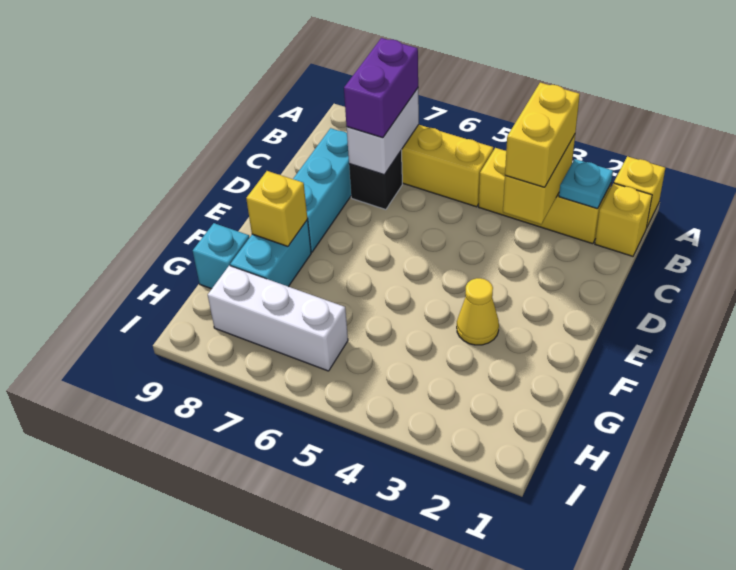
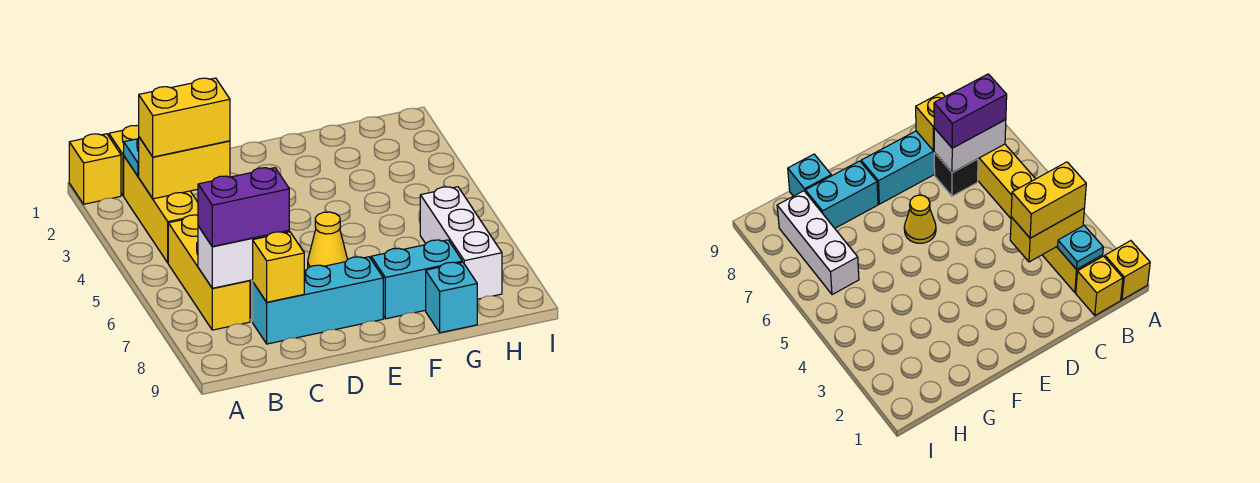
yellow 1x1 cone [457,278,499,345] -> yellow 1x1 cone moved to [308,212,348,268]
yellow 1x1 brick [246,171,308,246] -> yellow 1x1 brick moved to [253,232,304,302]

